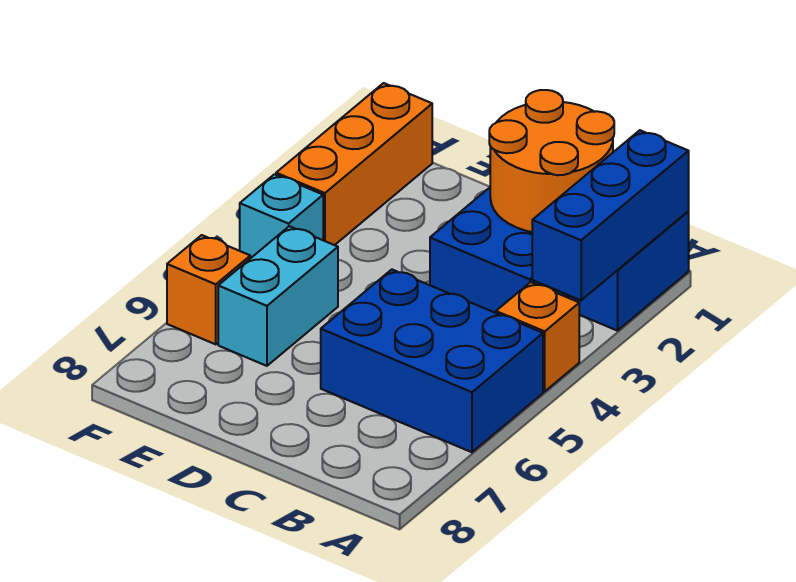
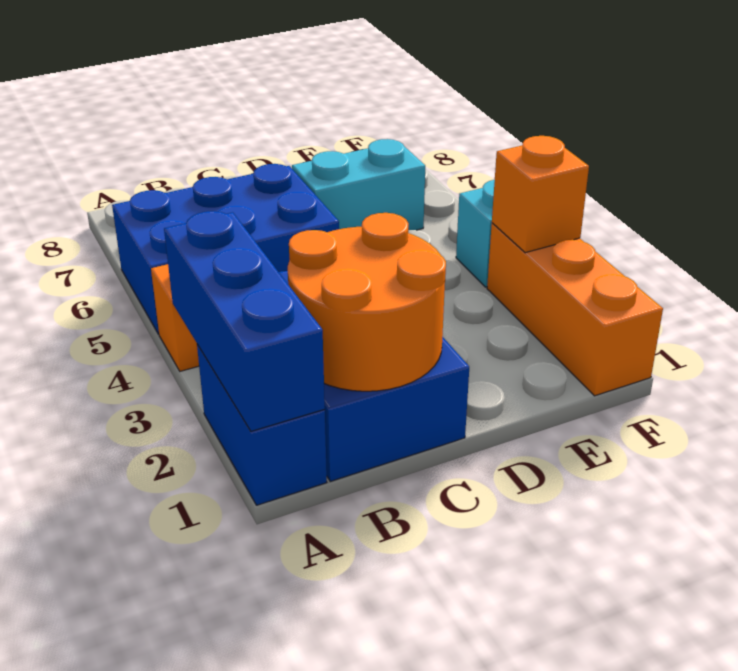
cyan 1x2 brick [218,226,338,366] -> cyan 1x2 brick turned to [292,139,425,230]
orange 1x1 brick [167,235,250,344] -> orange 1x1 brick moved to [492,136,589,253]

